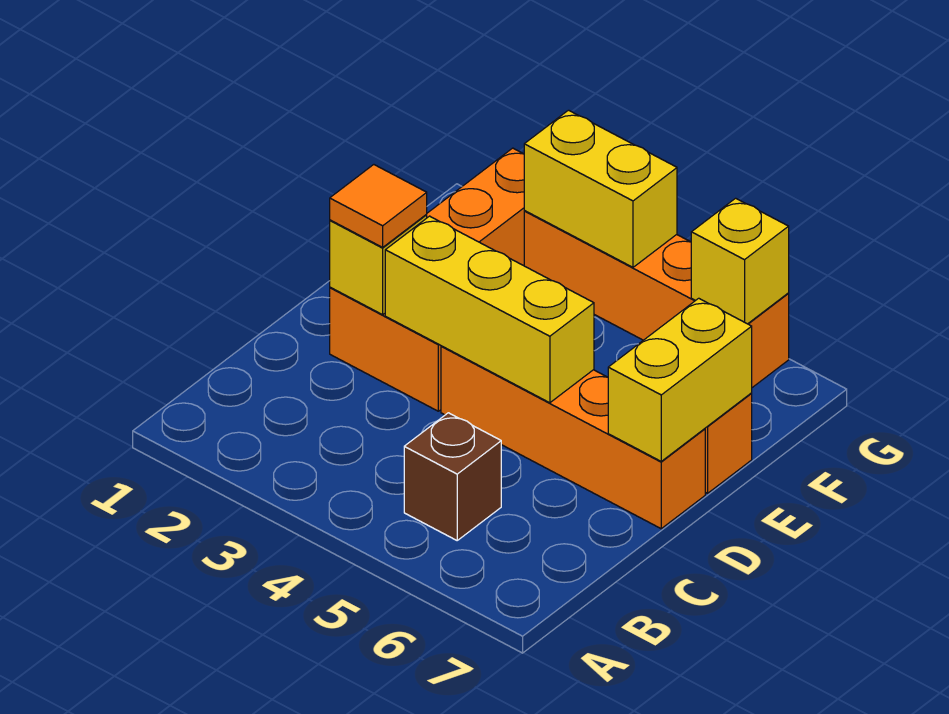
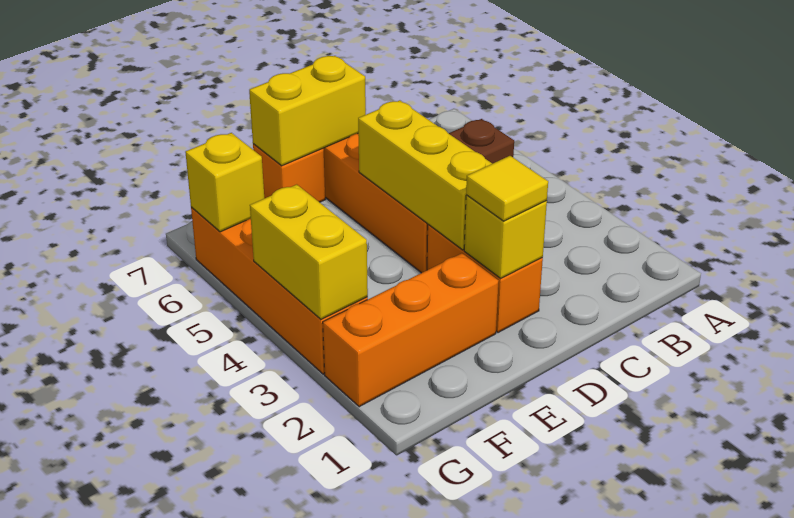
orange 1x1 tile [330,165,427,247] -> yellow 1x1 tile [466,156,548,221]

